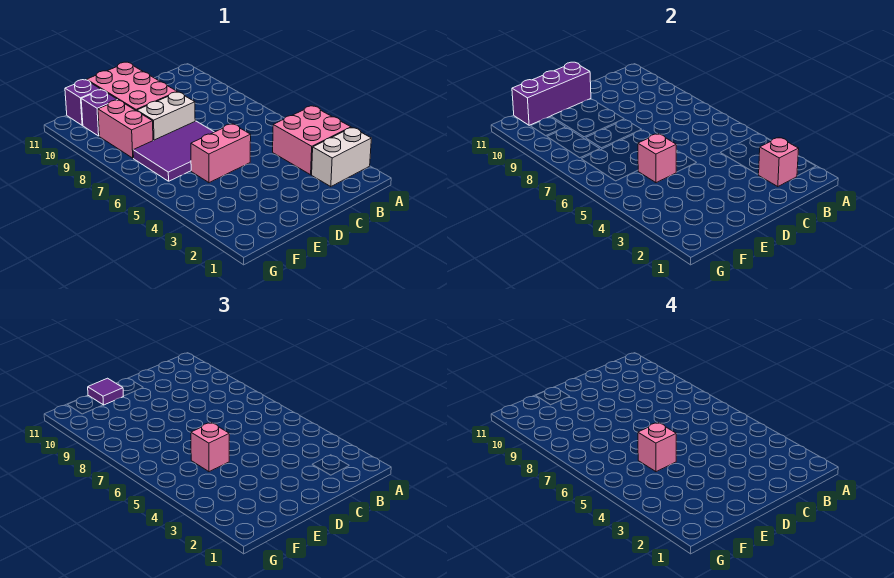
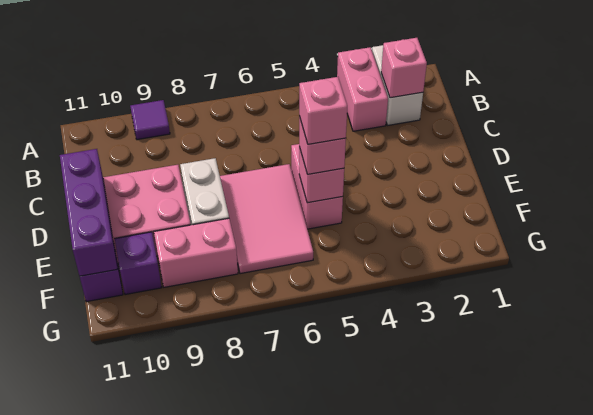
pink 2x2 brick [273,106,351,175] -> pink 1x2 brick [337,47,388,131]
purple 2x3 tile [133,121,214,181] -> pink 2x3 tile [220,164,313,274]
purple 1x1 tile [88,378,123,405] -> purple 1x1 tile moved to [130,100,170,140]

